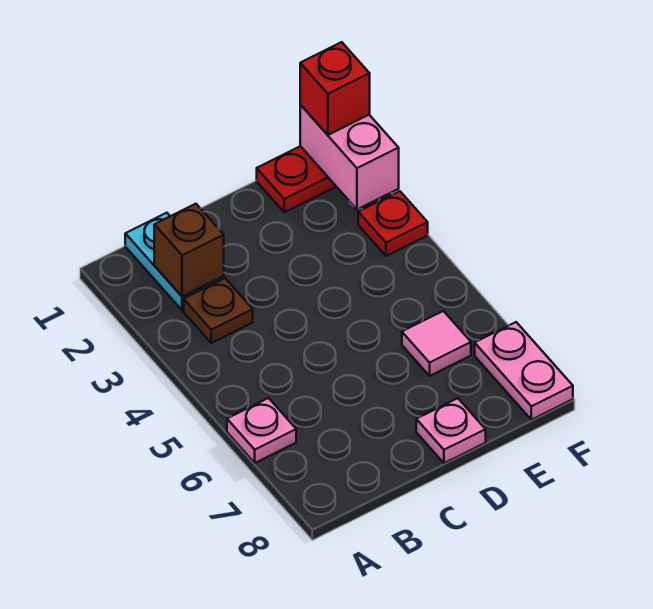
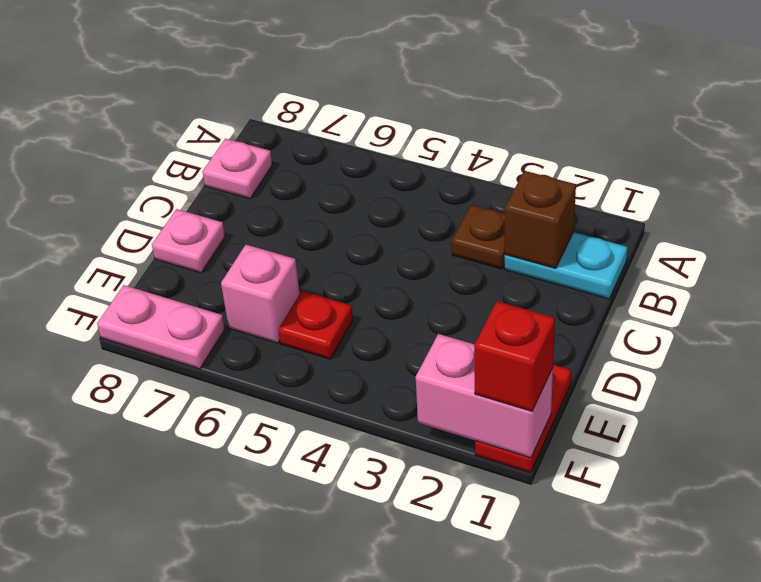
pink 1x1 plate [227,398,296,463] -> pink 1x1 plate moved to [203,139,272,199]
pink 1x1 tile [402,311,471,376] -> pink 1x1 brick [221,245,300,343]
red 1x1 plate [358,191,428,256] -> red 1x1 plate moved to [278,291,353,359]

